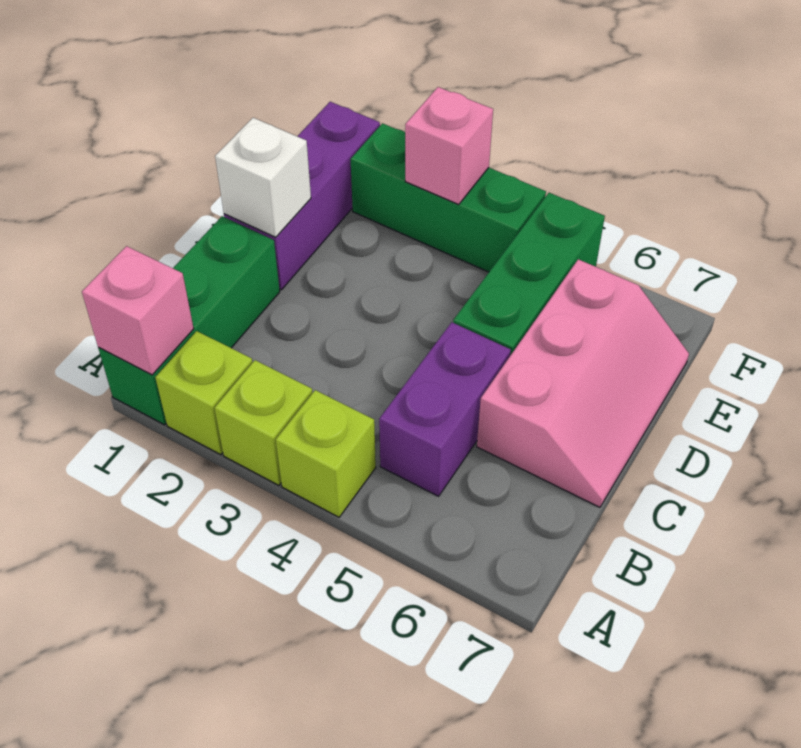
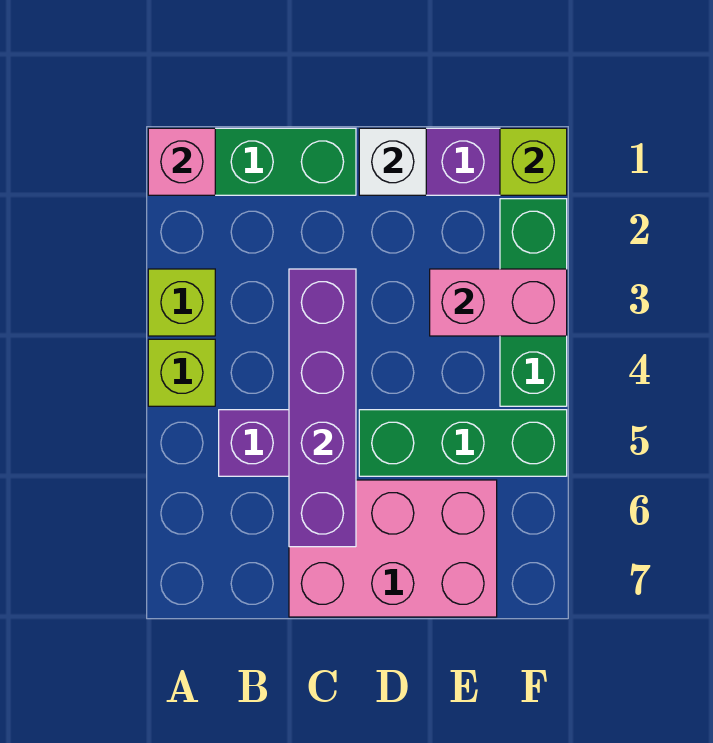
lime 1x1 brick [155,331,253,455] -> lime 1x1 brick moved to [500,128,567,195]
none -> purple 1x4 brick [289,269,356,547]
pink 2x3 slope [477,259,689,507] -> pink 2x3 brick [289,480,497,617]
pink 1x1 brick [405,87,493,205] -> pink 1x2 brick [430,269,567,336]

